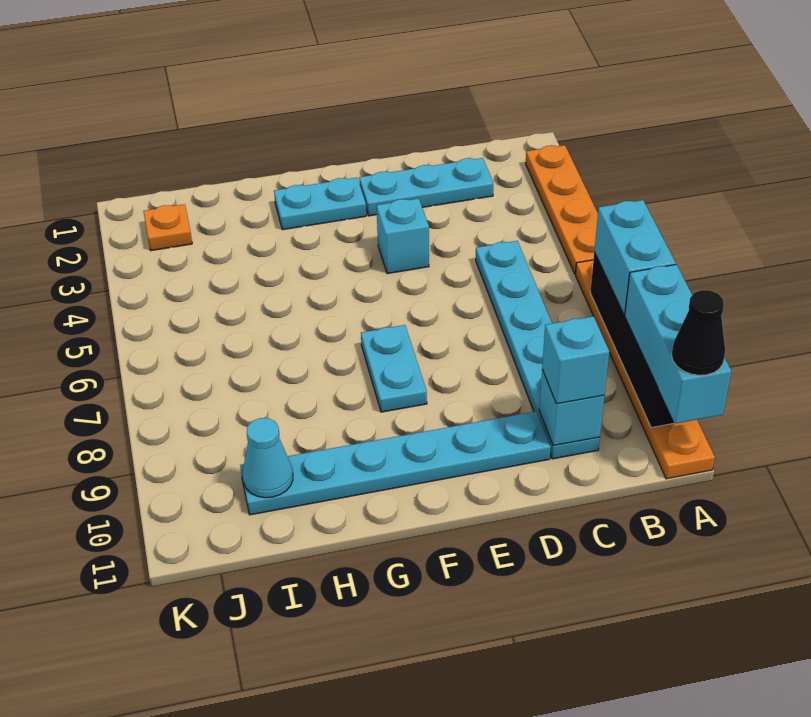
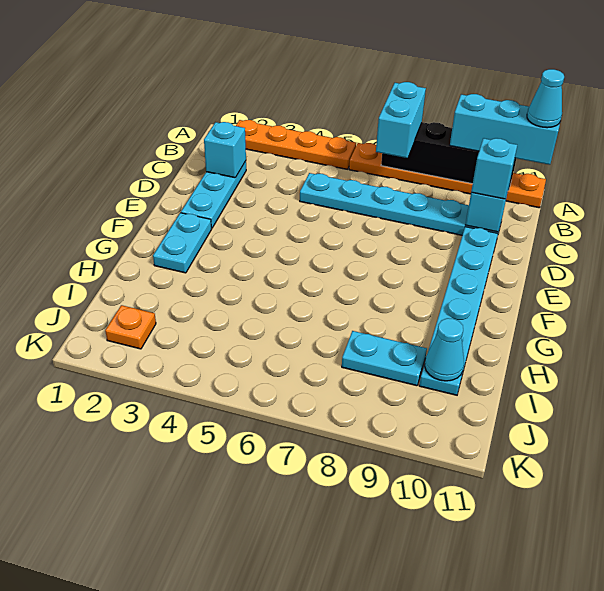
cyan 1x2 brick [594,200,676,315] -> cyan 1x2 brick turned to [376,82,426,158]
black 1x1 cone [672,290,725,375] -> cyan 1x1 cone [527,69,564,128]
cyan 1x1 brick [377,198,429,274] -> cyan 1x1 brick moved to [204,122,246,178]
cyan 1x2 plate [361,325,427,412] -> cyan 1x2 plate moved to [342,331,427,386]

